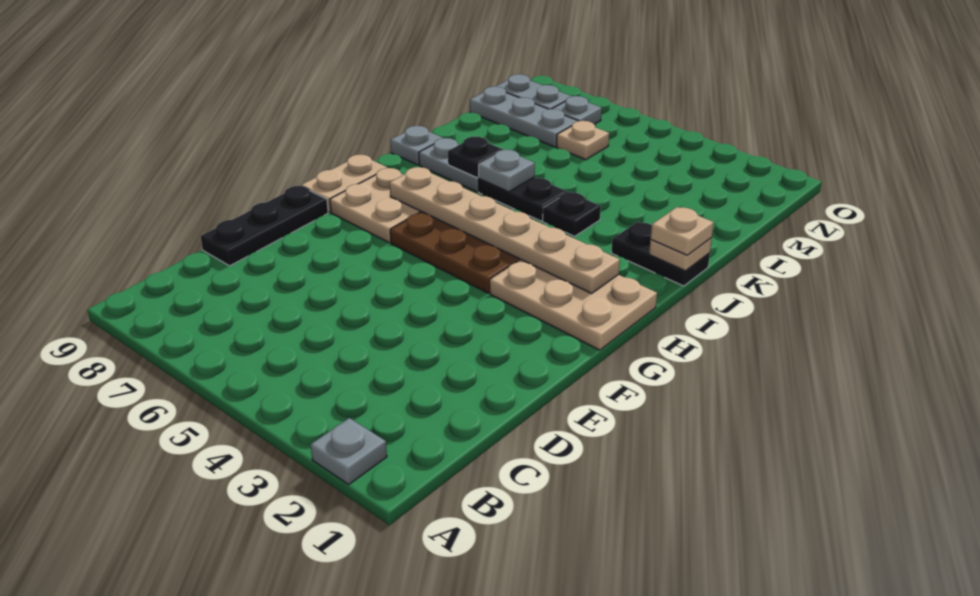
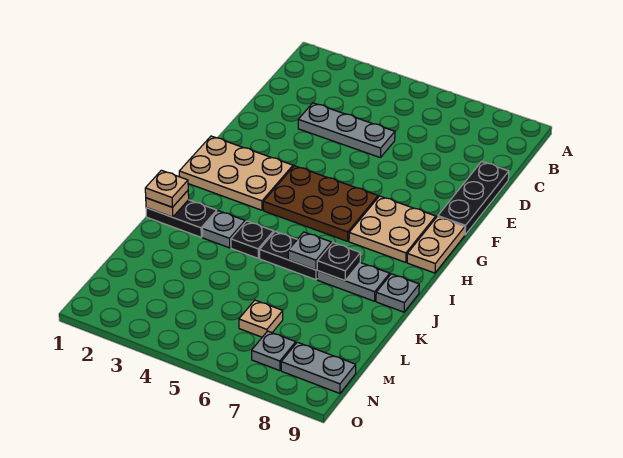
grey 1x1 plate [311,418,387,485] -> grey 1x1 plate moved to [202,211,245,248]
tan 1x6 plate [389,167,620,293] -> none
grey 1x3 plate [470,86,578,147] -> grey 1x3 plate moved to [298,103,395,158]

